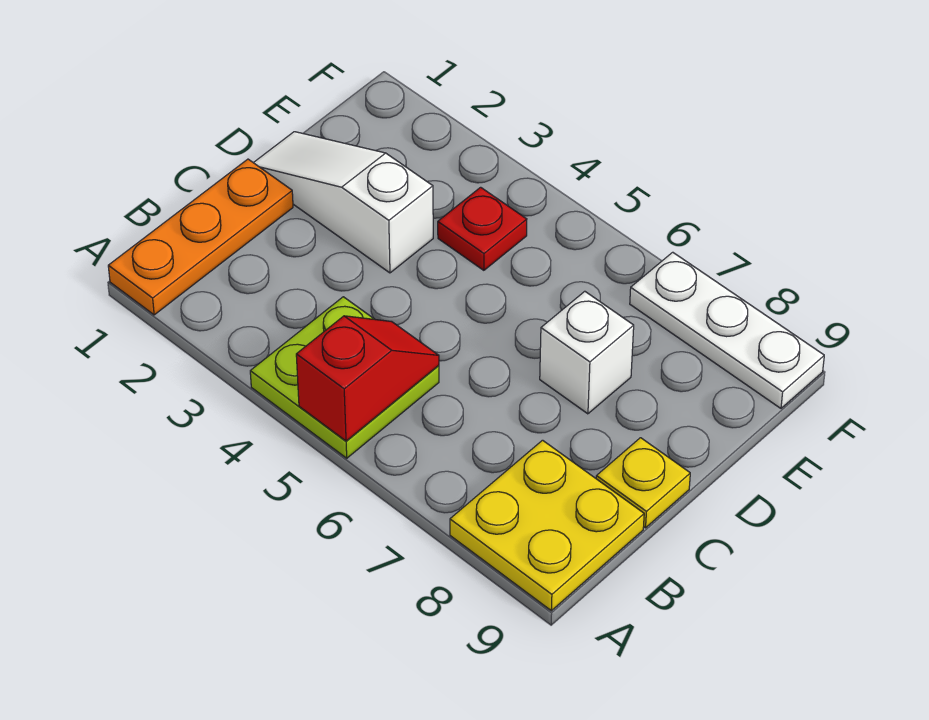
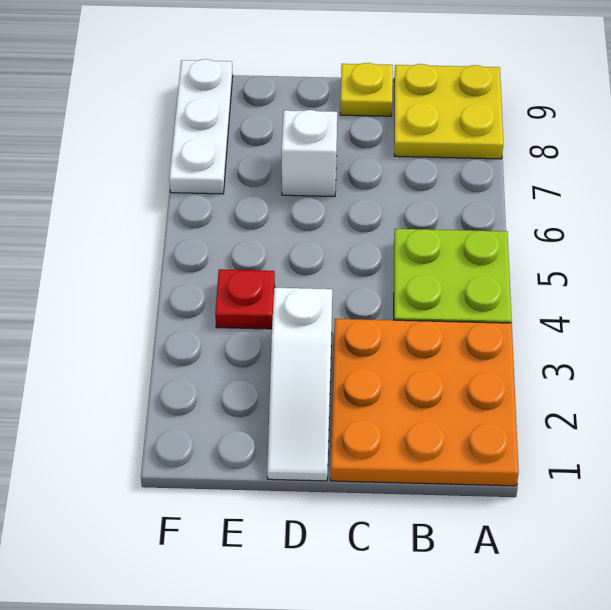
orange 1x3 plate [108,159,293,315] -> orange 3x3 plate [330,319,519,486]
red 1x2 slope [296,316,439,441] -> none

